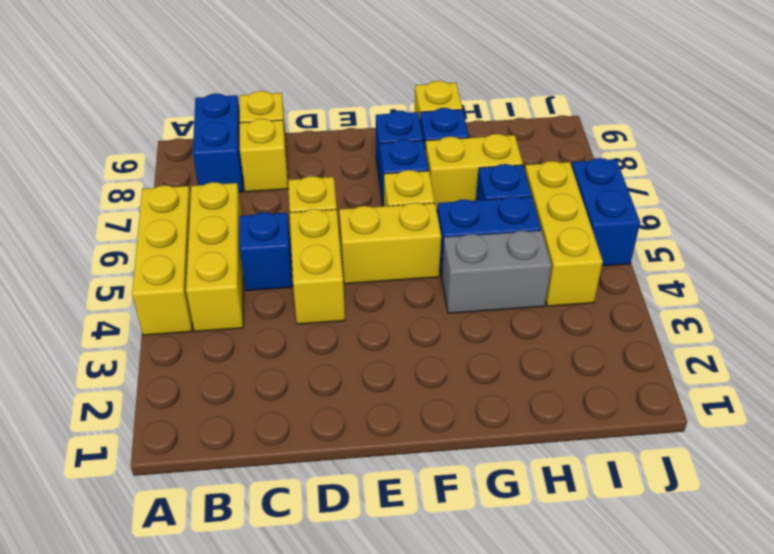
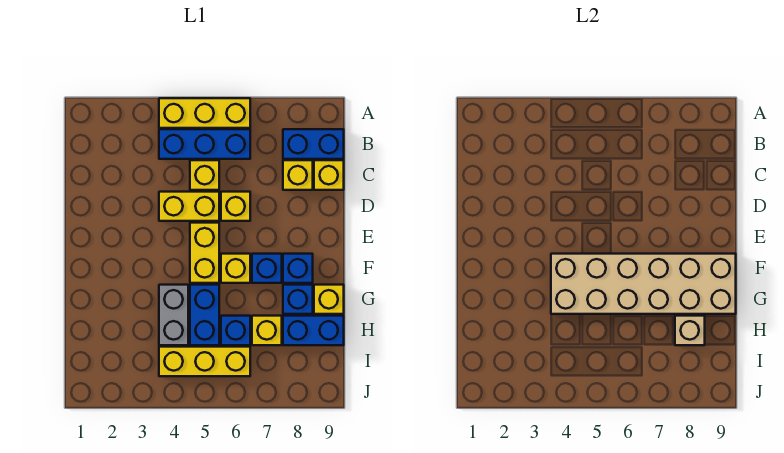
yellow 1x3 brick [186,182,243,331] -> blue 1x3 brick [159,129,250,159]
blue 1x1 brick [240,212,293,291] -> yellow 1x1 brick [190,160,219,190]
none -> tan 2x6 brick [551,254,736,314]
yellow 1x2 brick [425,134,523,210] -> yellow 1x1 brick [252,316,282,345]
none -> tan 1x1 brick [675,316,705,345]
blue 1x2 brick [572,158,640,266] -> blue 1x2 brick moved to [283,316,344,345]

